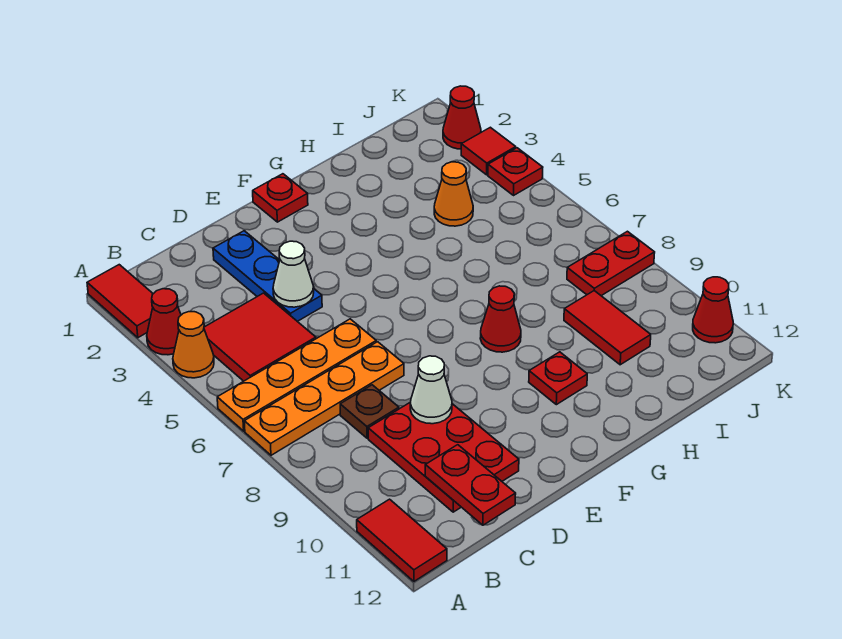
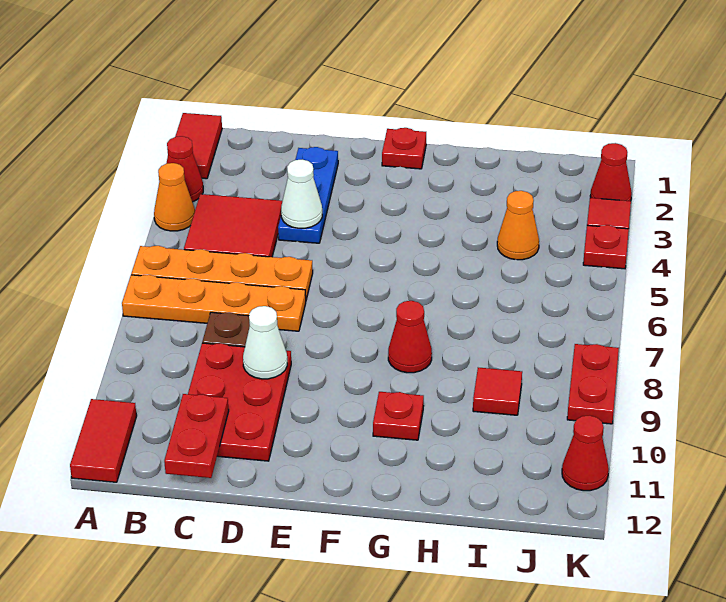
red 1x2 tile [564,291,651,365] -> red 1x1 tile [473,368,522,415]
red 1x2 plate [567,231,655,296] -> red 1x2 plate turned to [567,344,619,424]

